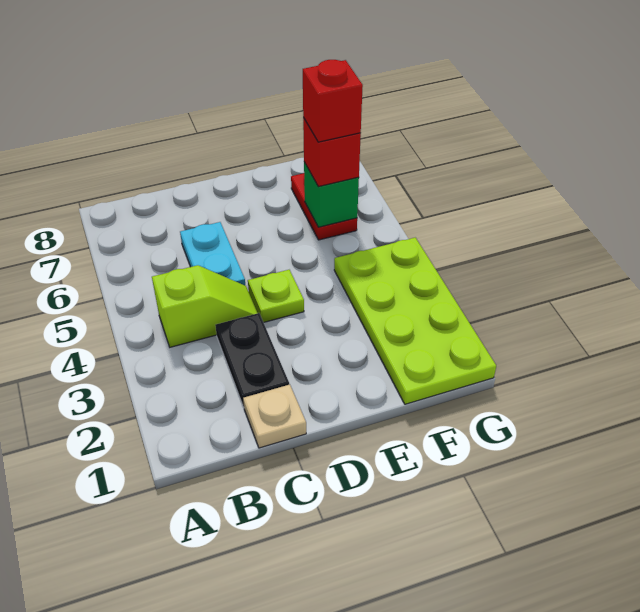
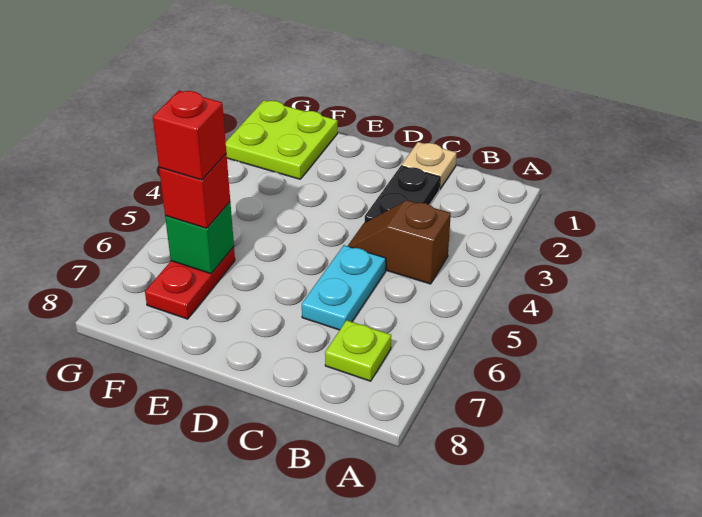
lime 1x2 slope [152,265,257,347] -> brown 1x2 slope [348,200,451,284]
lime 1x1 plate [248,270,304,322] -> lime 1x1 plate moved to [325,320,391,381]
lime 2x4 plate [334,238,496,404] -> lime 2x2 plate [226,100,337,179]

